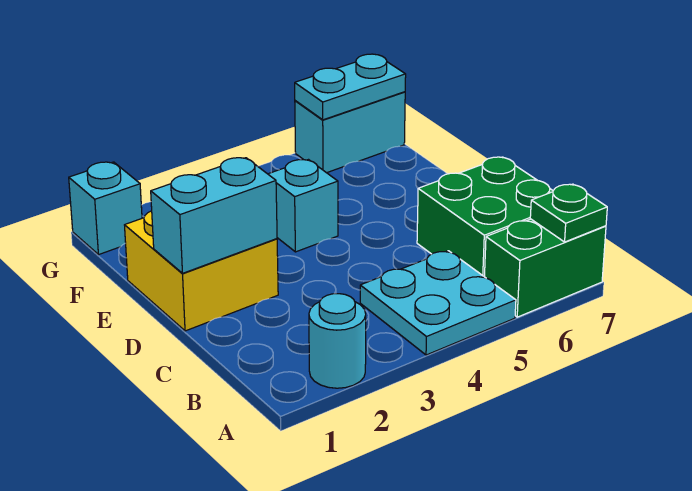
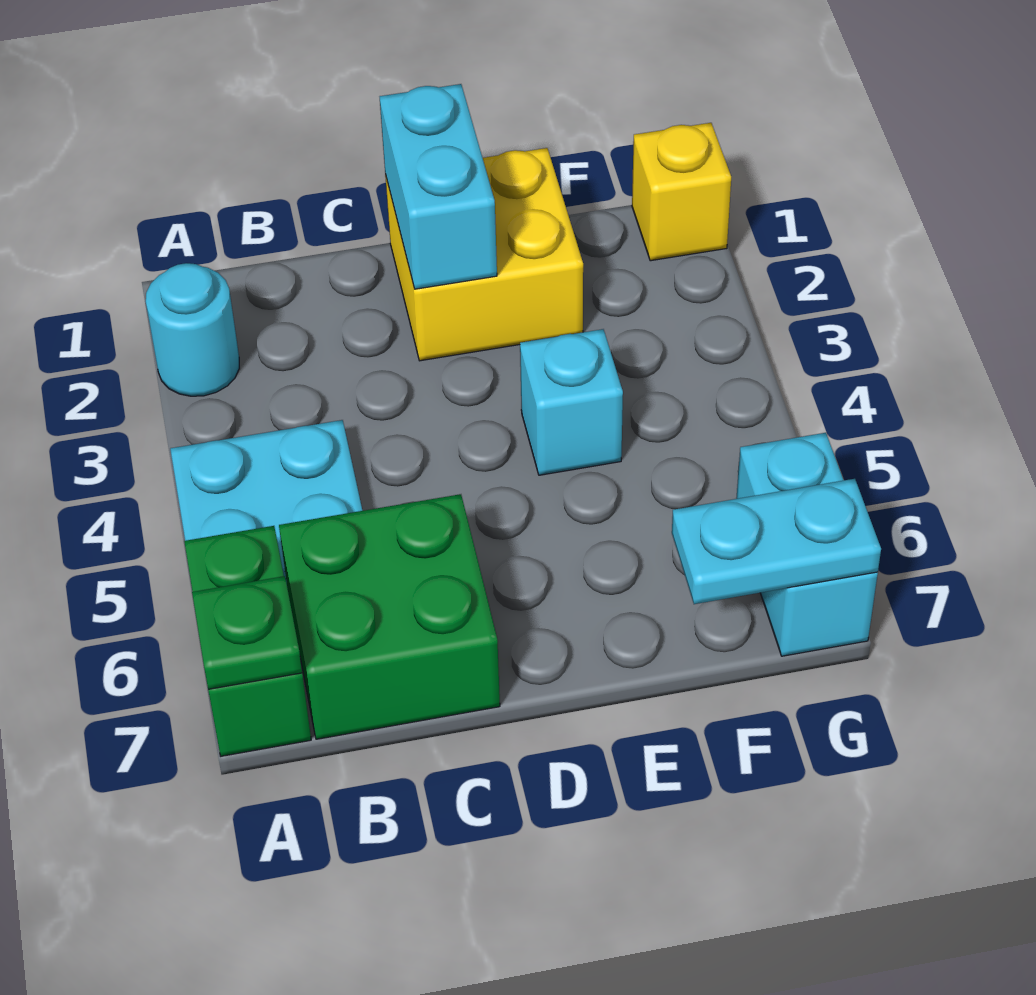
cyan 1x1 brick [69,162,142,255] -> yellow 1x1 brick [632,123,731,261]
cyan 1x2 plate [295,54,406,120] -> cyan 1x2 plate turned to [672,479,881,604]

